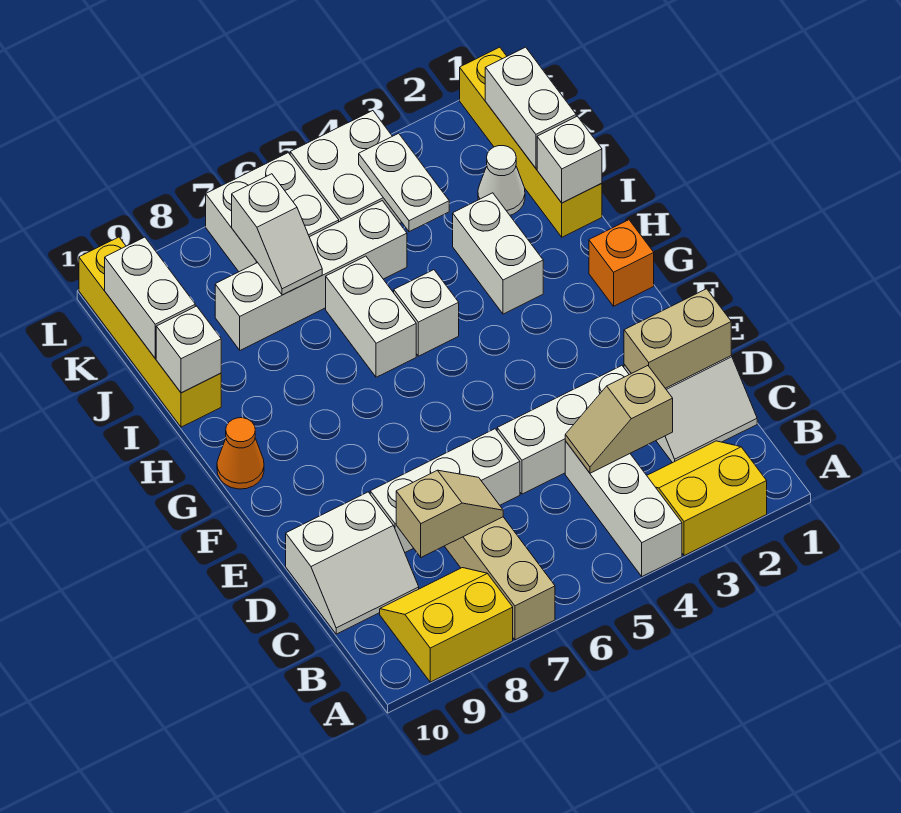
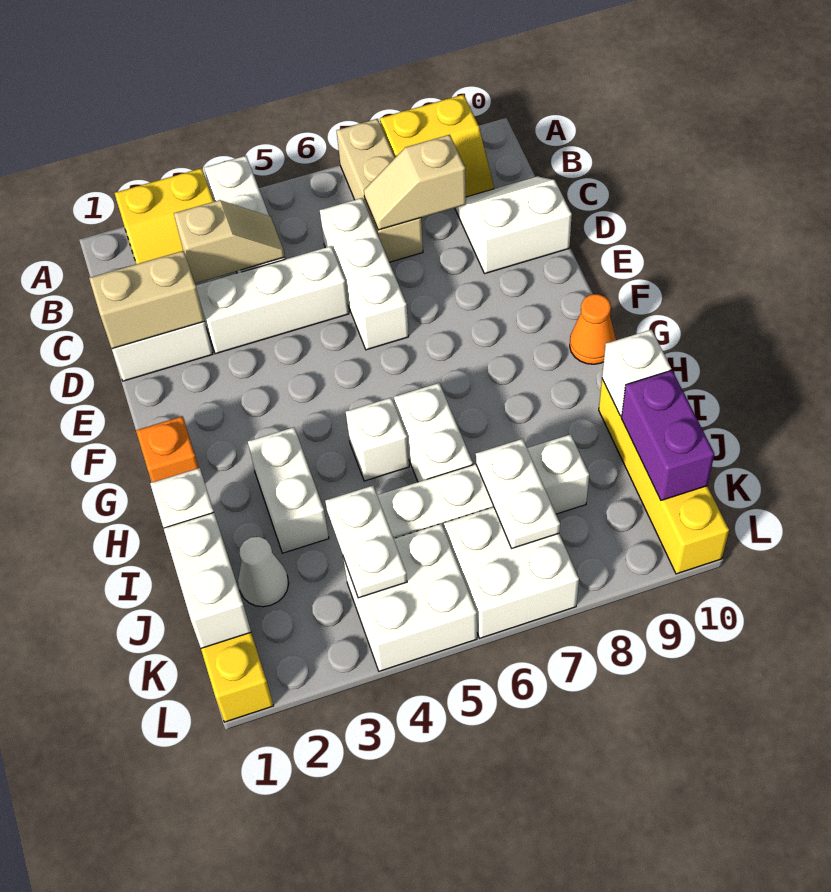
white 1x3 brick [370,429,520,552] -> white 1x3 brick turned to [320,198,409,350]
white 1x2 slope [232,174,322,295] -> white 1x2 plate [476,439,560,548]
white 1x2 brick [105,237,195,358] -> purple 1x2 brick [621,370,714,500]

